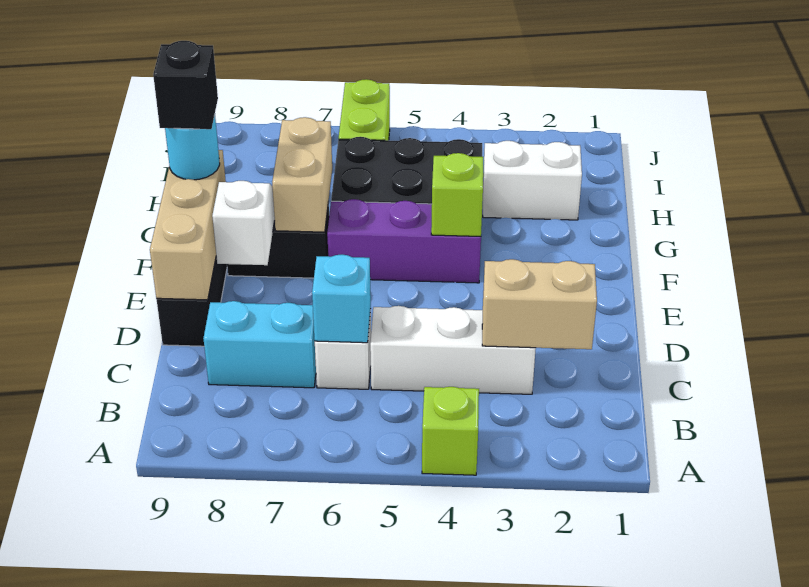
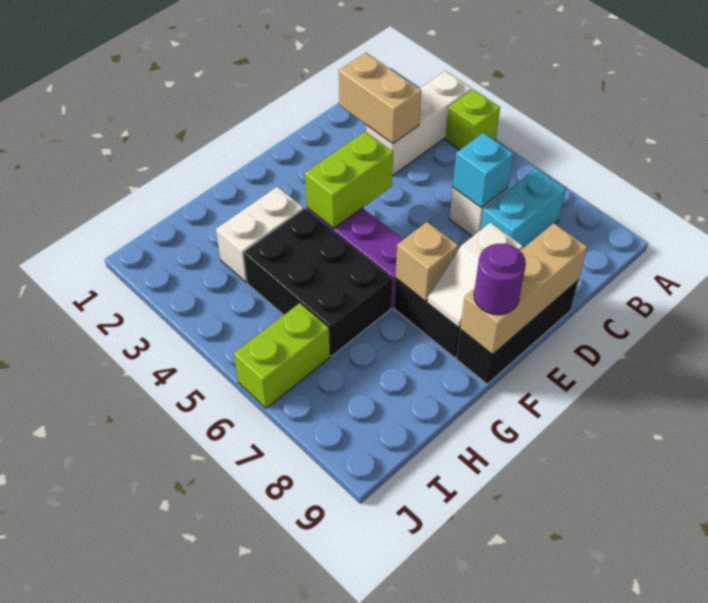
white 1x3 brick [370,306,536,394] -> white 1x3 brick turned to [366,71,472,176]
cyan 1x2 brick [203,301,316,388] -> cyan 1x2 brick turned to [480,168,566,248]
lime 1x1 brick [431,153,483,236] -> lime 1x2 brick [305,132,393,228]
tan 1x2 brick [272,117,332,232] -> tan 1x1 brick [396,222,458,301]
cyan 1x1 round brick [165,115,220,180] -> purple 1x1 round brick [474,244,526,315]
black 1x1 brick [153,41,218,129] -> none
white 1x2 brick [483,141,582,220] -> white 1x2 brick turned to [216,187,304,282]

